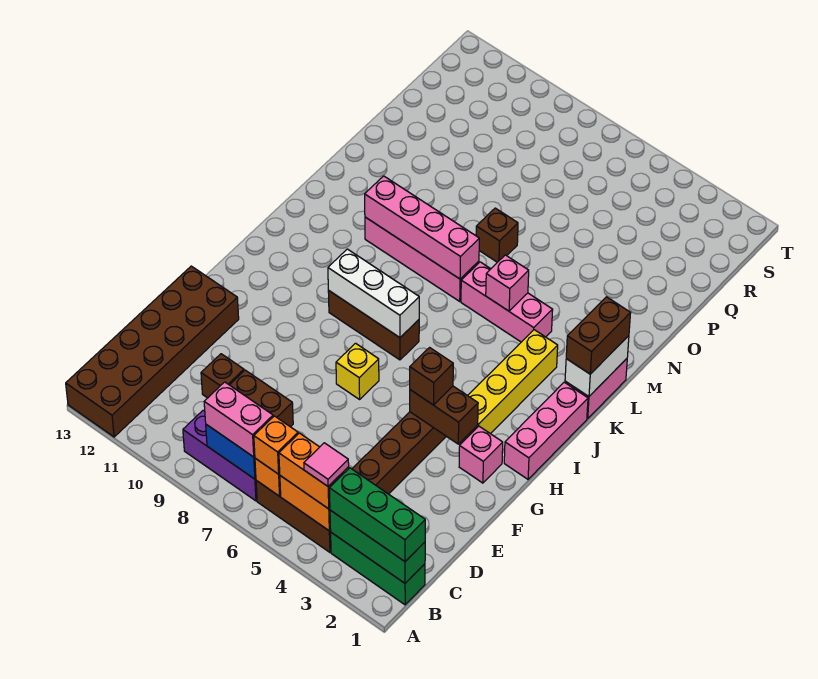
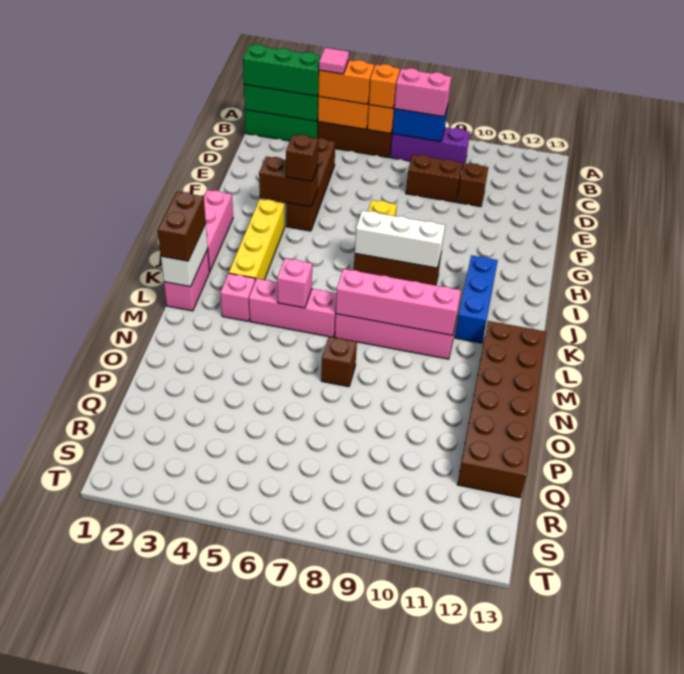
brown 2x6 brick [66,266,239,437] -> brown 2x6 brick moved to [457,321,546,498]
pink 1x1 brick [459,426,503,483] -> pink 1x1 brick moved to [220,273,255,321]
none -> blue 1x3 brick [455,255,498,343]

